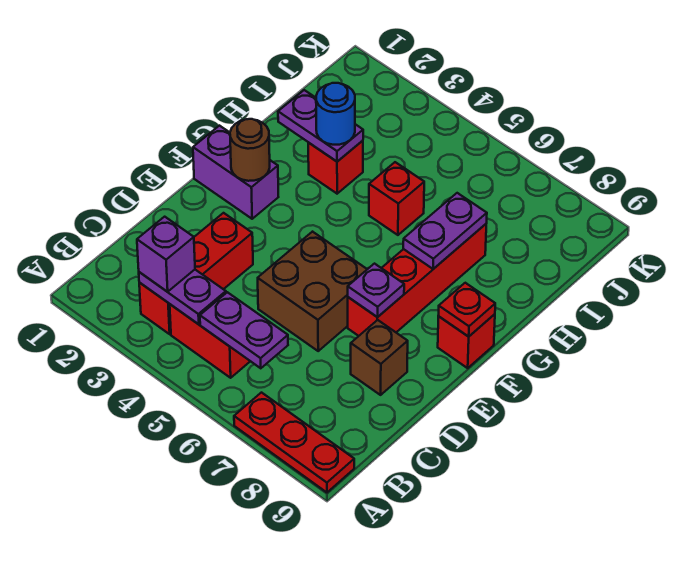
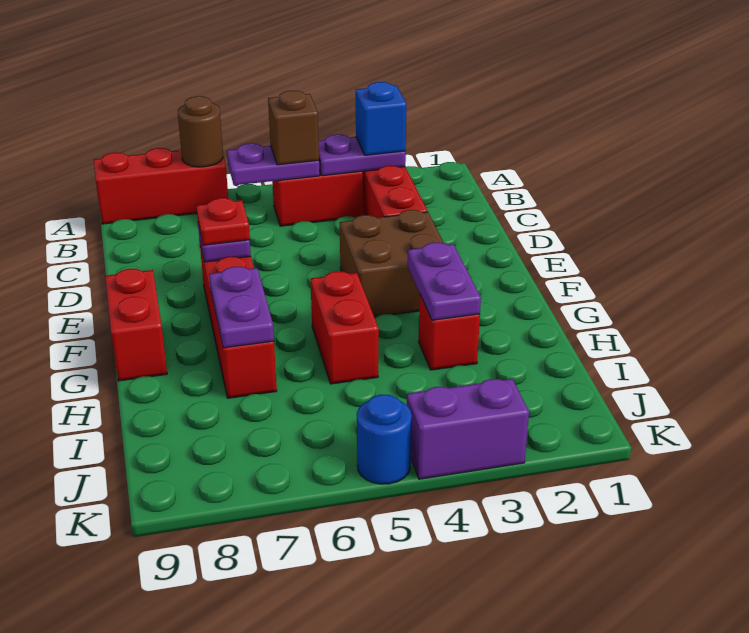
red 1x3 plate [234,393,354,492] -> red 1x3 brick [94,148,228,224]
purple 1x1 brick [137,217,195,292] -> blue 1x1 brick [356,82,406,155]
brown 2x2 brick [258,232,367,351] -> brown 2x2 brick moved to [340,210,444,317]
brown 1x1 brick [351,320,408,395] -> brown 1x1 brick moved to [268,91,319,165]
purple 1x2 brick [193,126,278,219] -> purple 1x2 brick moved to [407,379,529,479]
brown 1x1 round brick [230,119,270,181] -> brown 1x1 round brick moved to [178,96,223,167]
red 1x1 brick [438,314,495,368] -> red 1x2 brick [105,269,167,381]
red 1x1 plate [438,283,495,337] -> red 1x1 plate moved to [196,198,250,245]
purple 1x2 plate [278,90,363,162] -> purple 1x2 plate turned to [408,242,481,320]
blue 1x1 round brick [316,83,355,145] -> blue 1x1 round brick moved to [357,395,412,484]
red 1x1 brick [369,162,424,235] -> red 1x2 brick [310,271,379,384]

